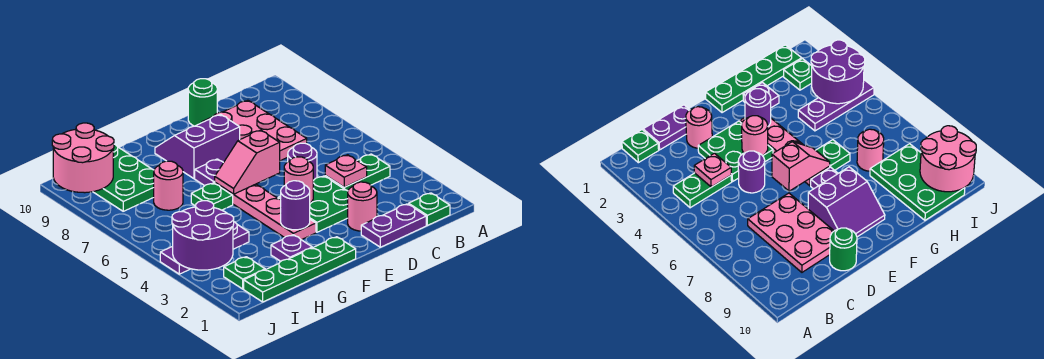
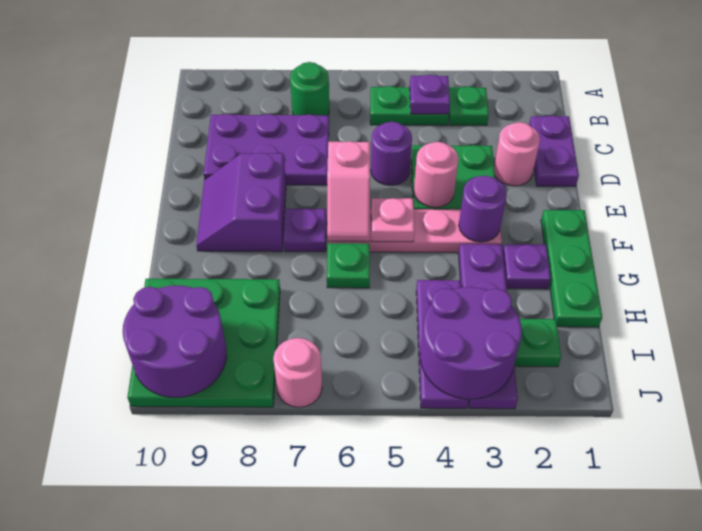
green 1x1 plate [409,193,450,225] -> green 1x1 plate moved to [449,86,489,125]
green 1x2 plate [325,154,390,191] -> green 1x2 plate turned to [370,86,449,125]
none -> purple 1x1 plate [410,75,450,114]
pink 1x1 plate [325,155,367,187] -> pink 1x1 plate moved to [371,198,414,242]
pink 2x3 plate [202,100,307,161] -> purple 2x3 plate [204,114,329,185]
green 1x1 round brick [188,79,217,126] -> green 1x1 round brick moved to [290,62,329,115]
green 1x4 plate [244,237,356,302] -> green 1x3 plate [541,210,602,327]
none -> purple 1x4 plate [458,244,518,409]
pink 1x1 round brick [154,161,183,210] -> pink 1x1 round brick moved to [273,338,322,407]
green 2x3 plate [94,144,154,211] -> green 3x3 plate [127,279,280,407]
pink 2x2 round brick [52,123,114,193] -> purple 2x2 round brick [123,285,227,398]

